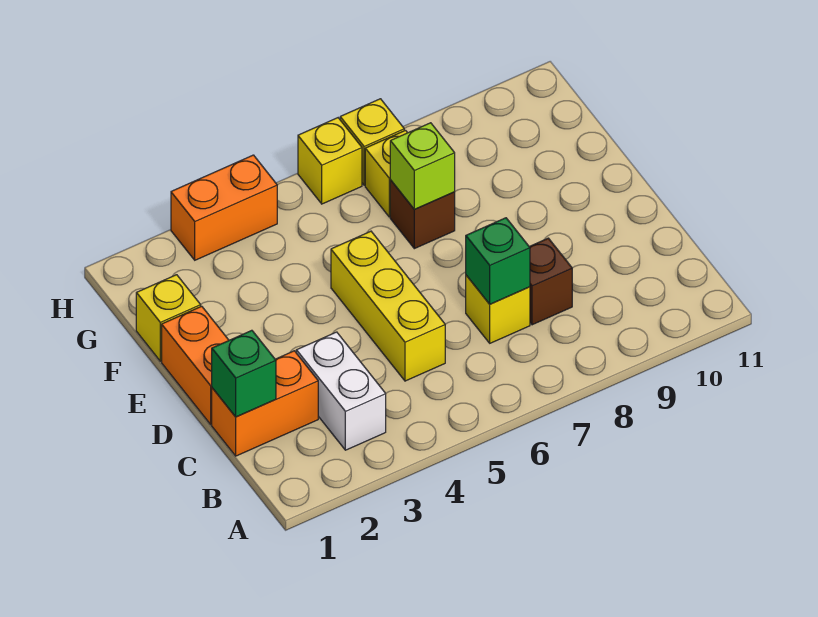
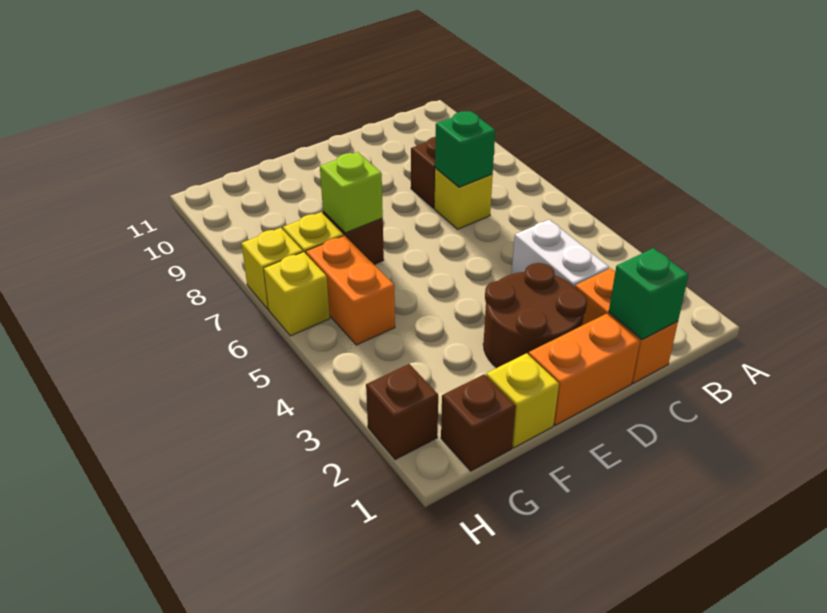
white 1x2 brick [296,332,386,450] -> white 1x2 brick turned to [512,220,609,287]
yellow 1x3 brick [331,231,445,381] -> none
none -> brown 2x2 round brick [483,263,587,368]
none -> brown 1x1 brick [441,374,516,471]
none -> brown 1x1 brick [366,364,438,460]
orange 1x2 brick [171,155,277,260] -> orange 1x2 brick moved to [306,236,395,345]

